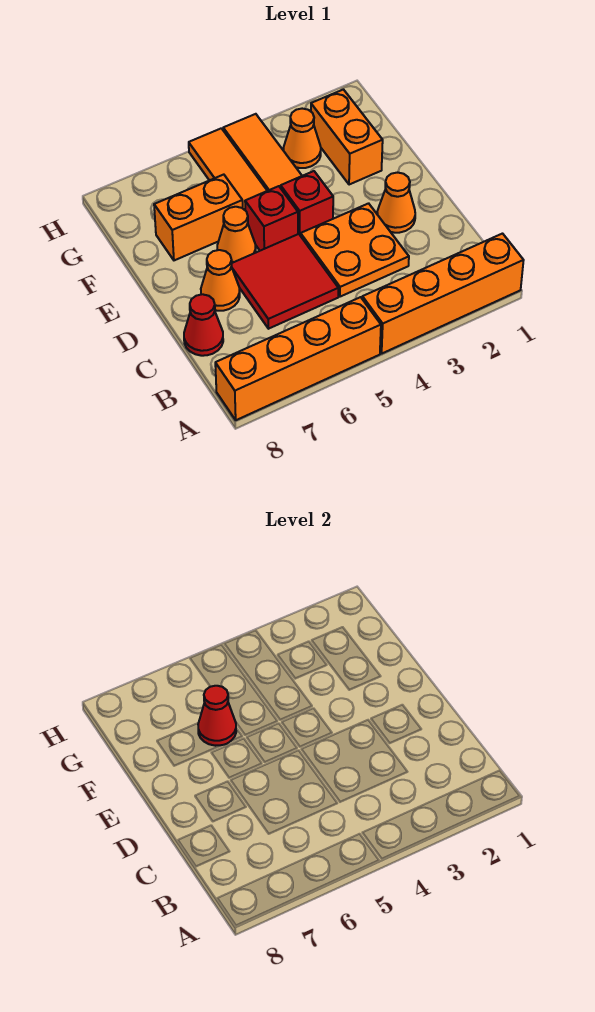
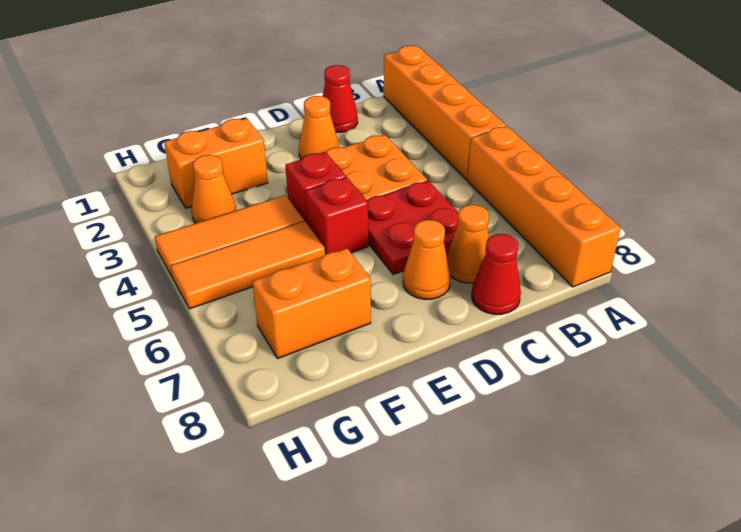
red 2x2 tile [231,234,338,329] -> red 2x2 plate [367,181,458,274]
orange 1x1 cone [217,207,256,263] -> orange 1x1 cone moved to [447,205,489,283]
orange 1x2 brick [154,175,243,260] -> orange 1x2 brick turned to [252,248,371,359]
red 1x1 cone [198,686,236,746] -> red 1x1 cone moved to [323,65,358,132]

